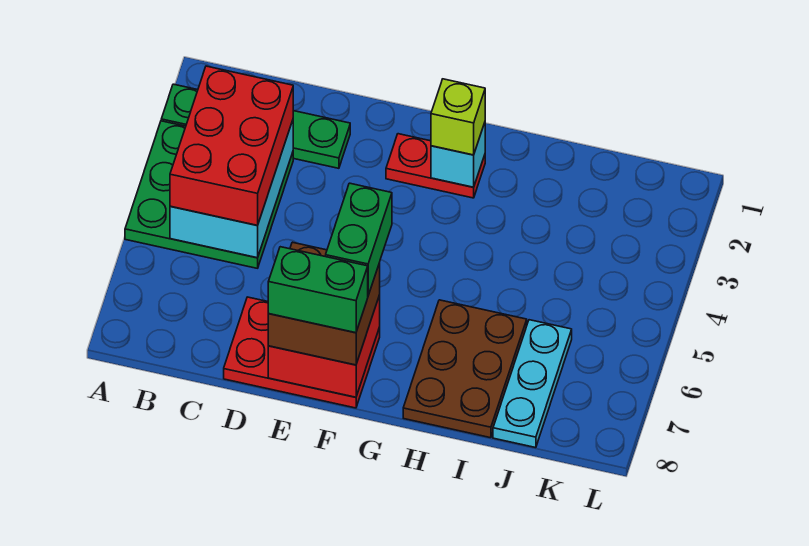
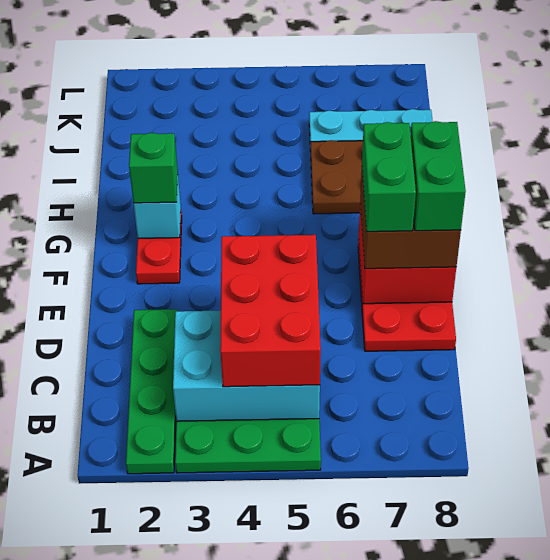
red 2x3 brick [170,66,293,225] -> red 2x3 brick turned to [220,235,321,387]
green 1x2 brick [326,183,392,295] -> green 1x2 brick turned to [362,122,416,232]
lime 1x1 brick [431,79,485,155] -> green 1x1 brick [129,133,178,203]

